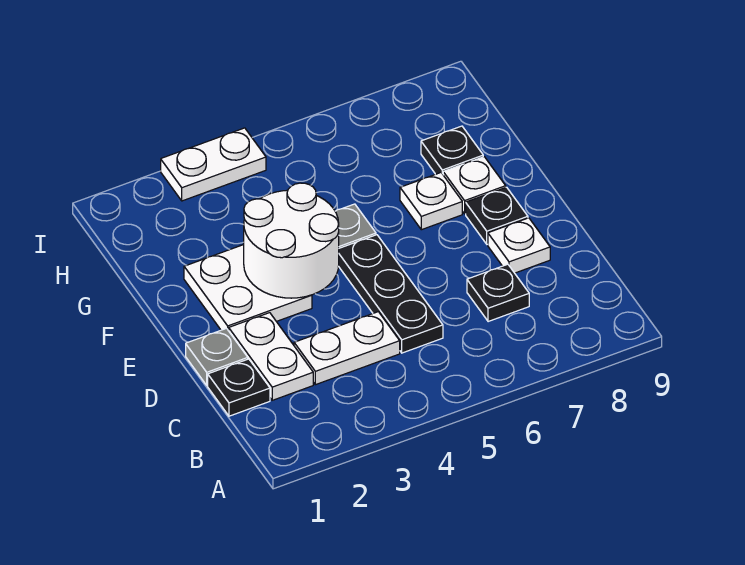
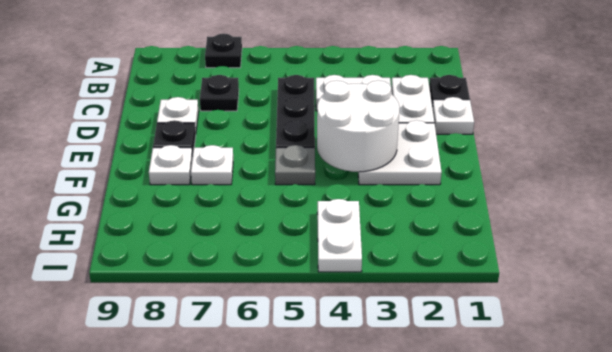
grey 1x1 plate [186,328,248,385] -> white 1x1 plate [432,97,474,134]
black 1x1 plate [421,126,483,174] -> black 1x1 plate moved to [205,34,242,68]
white 1x2 plate [161,128,266,201] -> white 1x2 plate turned to [317,199,362,272]

